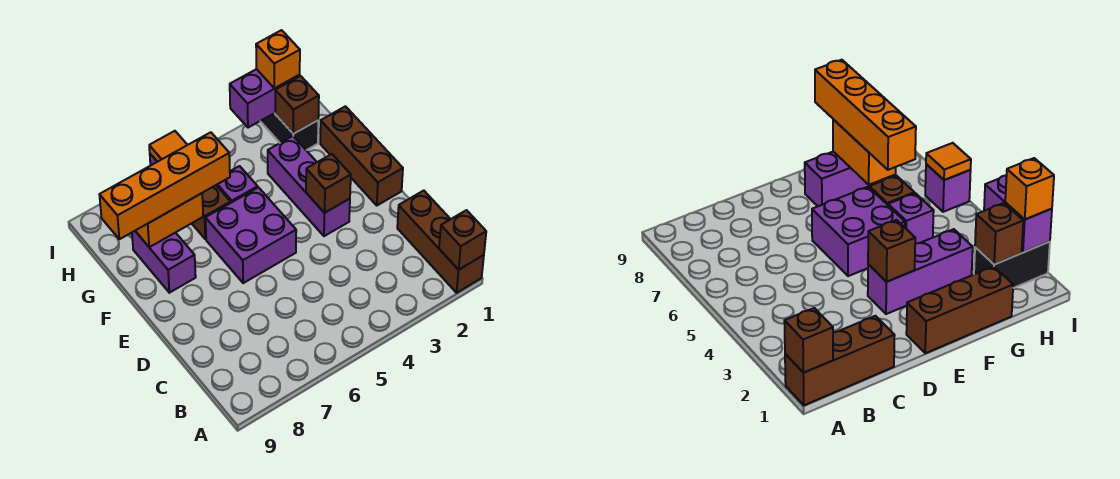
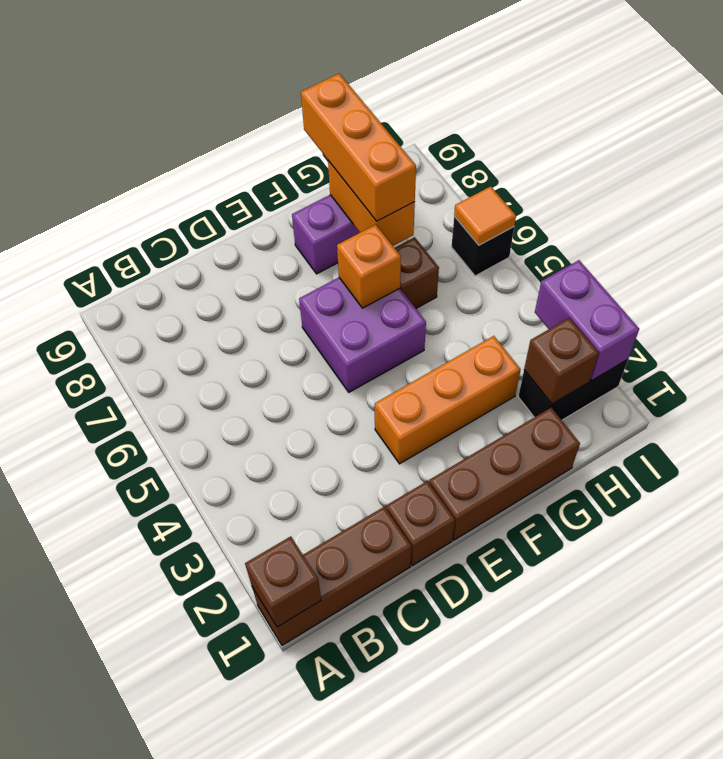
purple 1x3 brick [268,136,350,236] -> orange 1x3 brick [375,336,521,464]
brown 1x1 brick [306,154,351,213] -> brown 1x1 brick moved to [386,481,455,566]
purple 1x1 brick [216,166,258,203] -> none
orange 1x4 brick [99,132,230,239] -> orange 1x3 brick [301,74,416,221]
orange 1x1 brick [256,30,300,88] -> orange 1x1 brick moved to [337,225,401,308]
purple 1x1 brick [925,164,971,212] -> black 1x1 brick [452,216,514,276]

